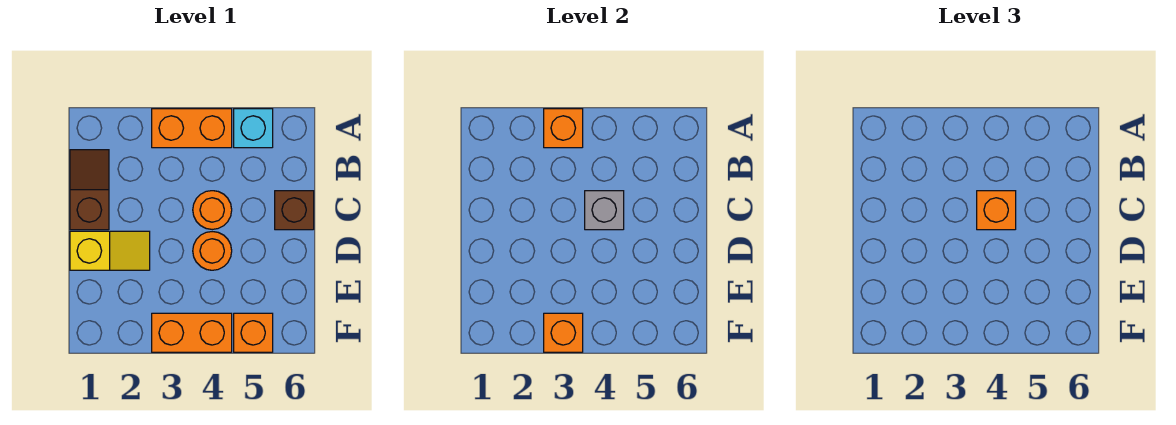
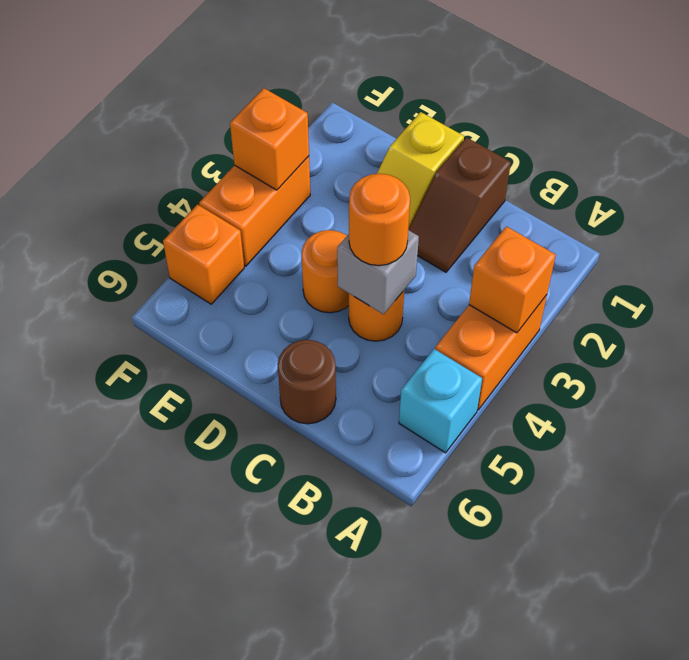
brown 1x2 slope [70,150,109,230] -> brown 1x2 slope turned to [408,137,511,272]
orange 1x1 brick [977,191,1016,230] -> orange 1x1 round brick [349,174,410,266]
brown 1x1 brick [275,191,314,230] -> brown 1x1 round brick [278,340,336,424]

